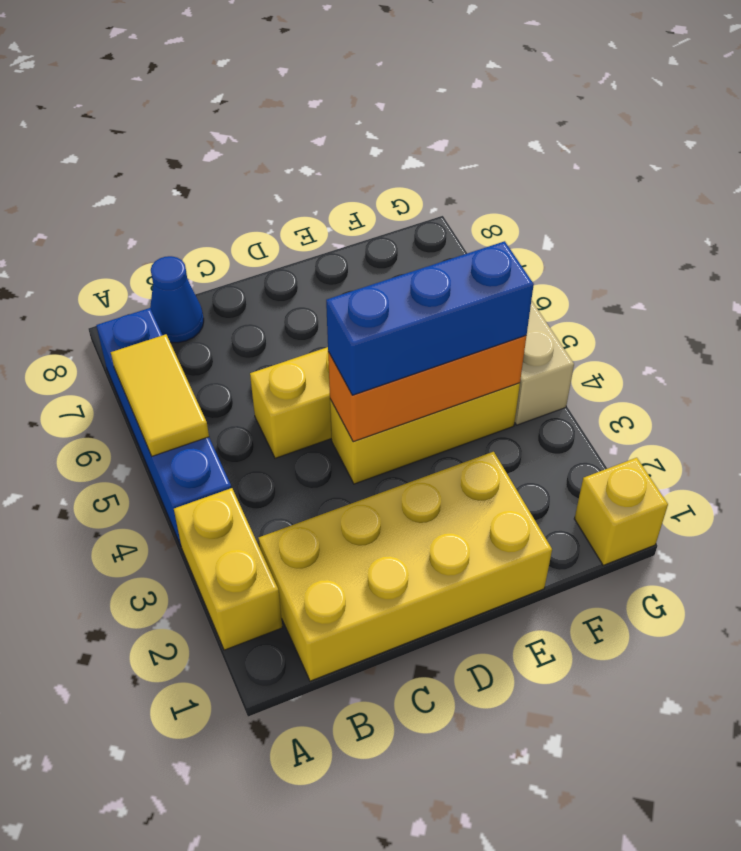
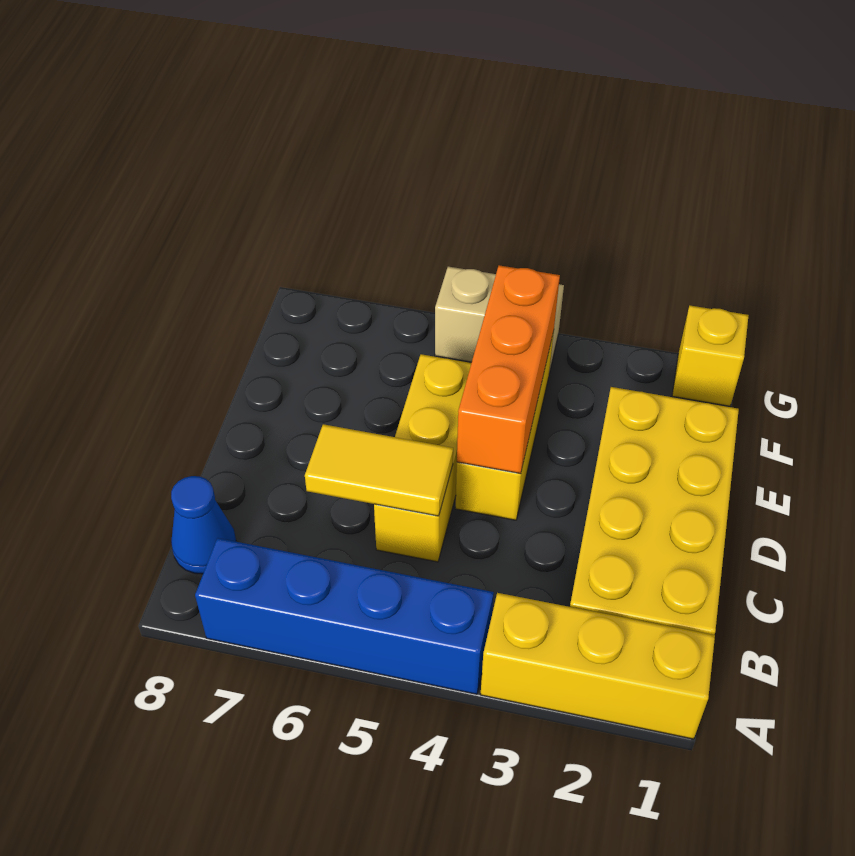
yellow 1x2 brick [174,488,282,650] -> yellow 1x3 brick [481,593,715,739]
yellow 1x2 tile [111,334,209,456] -> yellow 1x2 tile moved to [305,424,453,516]
blue 1x3 brick [326,241,534,395] -> none

